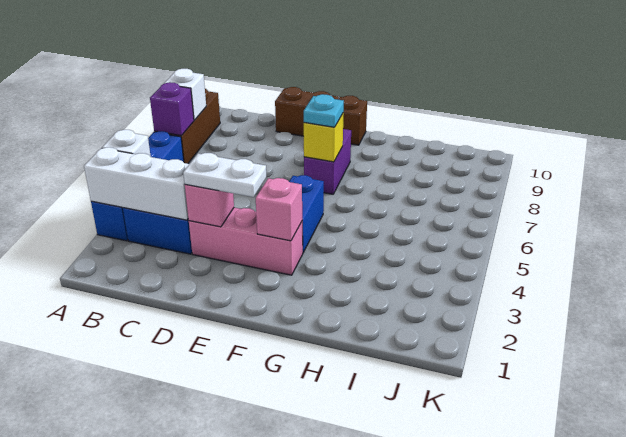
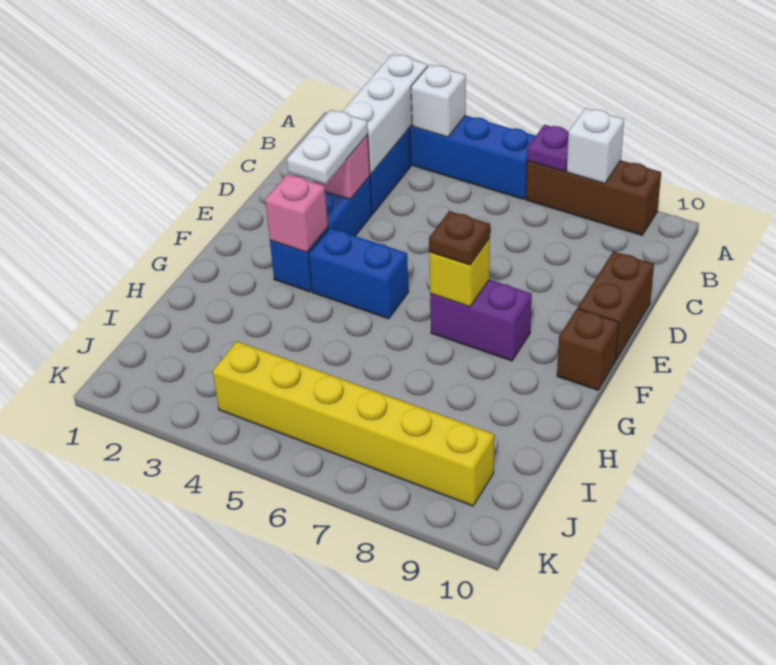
purple 1x1 brick [150,82,194,136] -> purple 1x1 plate [527,125,569,172]
pink 1x3 brick [189,208,303,275] -> blue 1x3 brick [270,176,372,292]
cyan 1x1 plate [304,94,344,127] -> brown 1x1 plate [429,211,490,265]
none -> yellow 1x6 brick [213,342,494,506]

